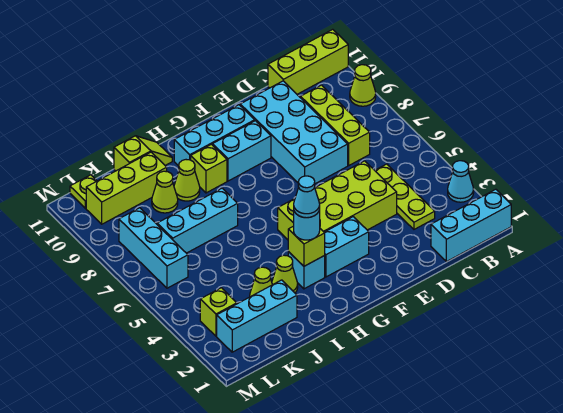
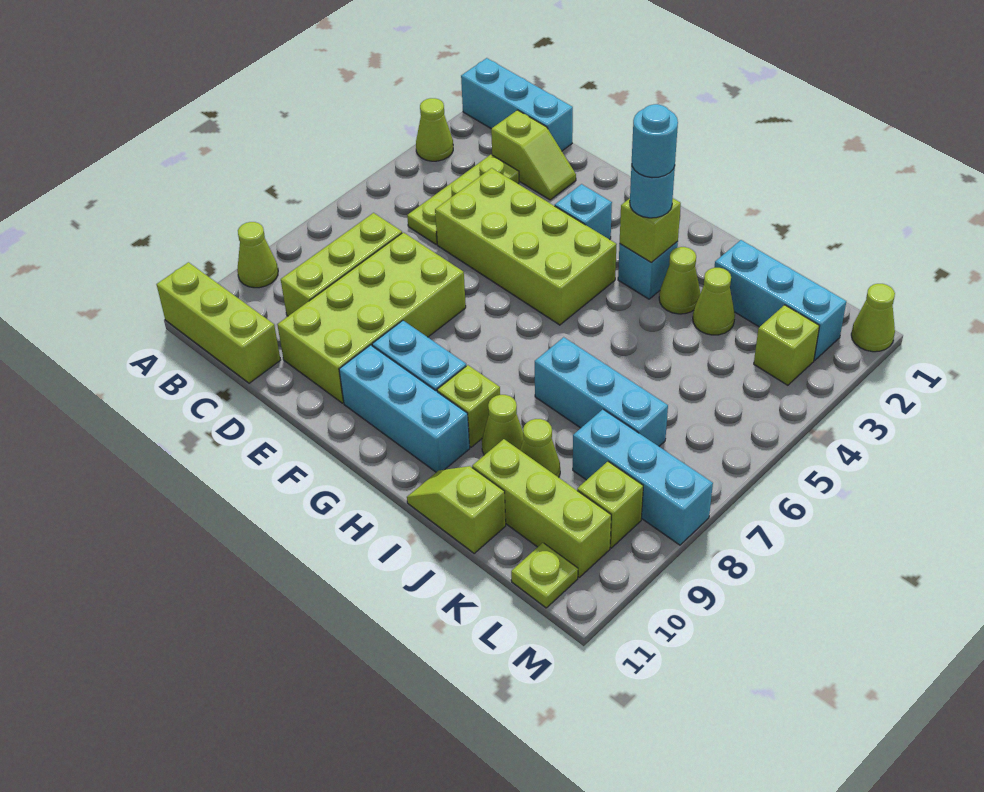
cyan 1x1 cone [448,161,474,202] -> lime 1x1 cone [416,98,453,161]
none -> lime 1x2 slope [491,110,576,200]
cyan 2x4 brick [240,81,348,184] -> lime 2x4 brick [277,232,466,403]
cyan 1x2 brick [324,217,369,277] -> cyan 1x1 brick [555,184,612,240]
cyan 1x1 cone [294,176,320,218] -> cyan 1x1 round brick [632,104,678,178]
cyan 1x3 brick [119,208,188,288] -> cyan 1x3 brick turned to [573,409,713,545]
none -> lime 1x1 brick [577,462,643,548]
none -> lime 1x1 cone [851,284,895,352]

